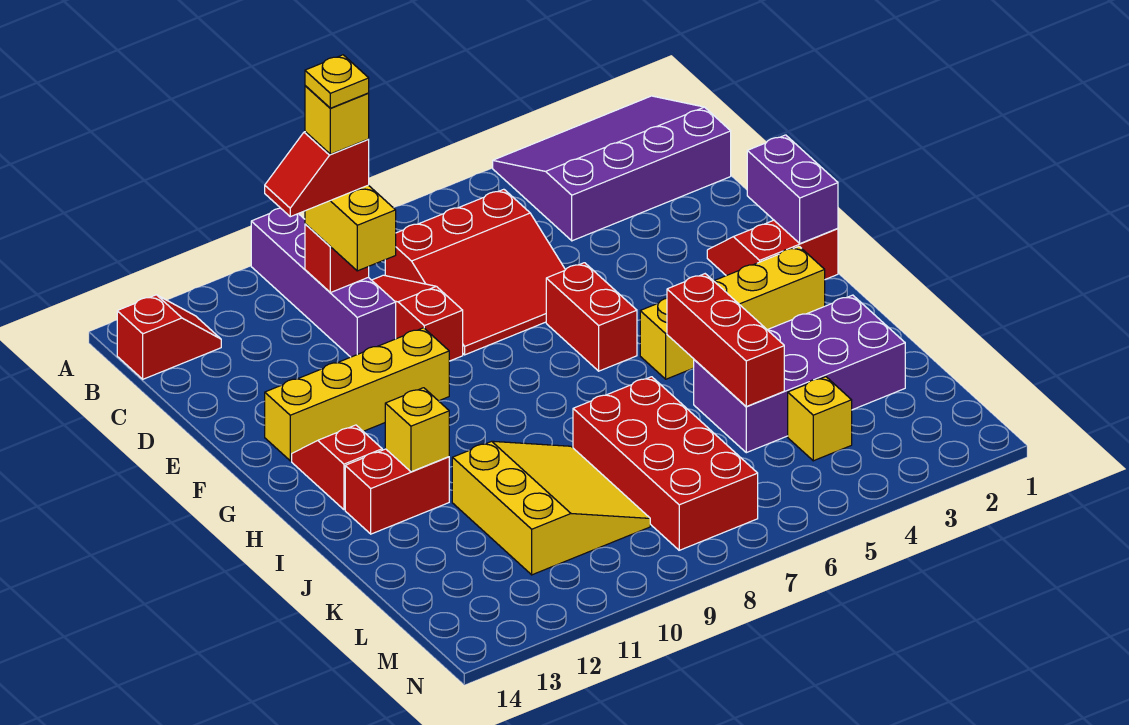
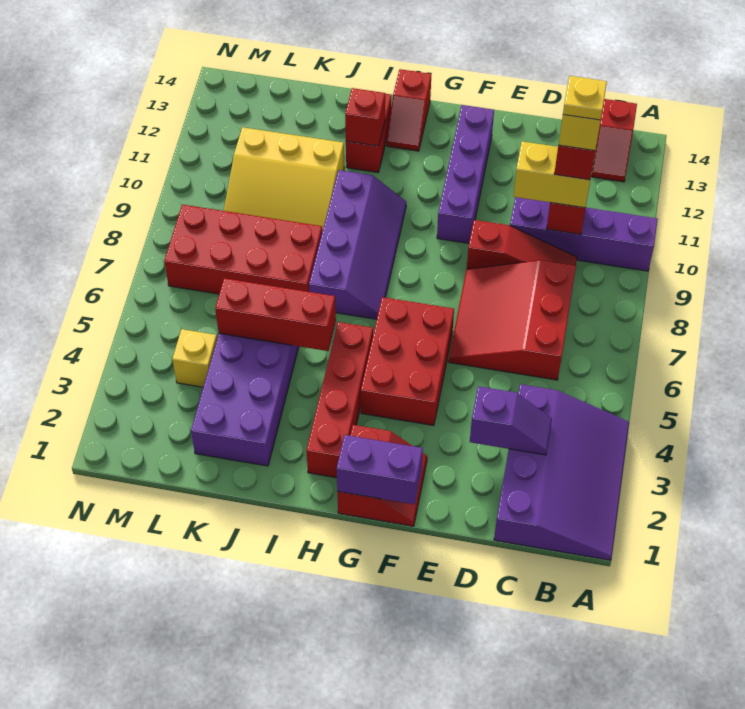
none -> purple 1x2 slope [470,386,552,455]
red 1x2 brick [546,263,637,371] -> red 2x3 brick [361,297,454,426]
yellow 1x4 brick [265,328,449,461] -> purple 1x4 brick [437,105,494,243]
red 1x2 slope [292,425,382,510] -> red 1x2 slope turned to [387,69,431,151]
yellow 1x4 brick [640,246,825,379] -> red 1x4 brick [306,322,373,478]
none -> purple 2x4 slope [309,170,406,319]
yellow 1x1 brick [385,388,449,472] -> red 1x1 brick [345,88,385,146]

